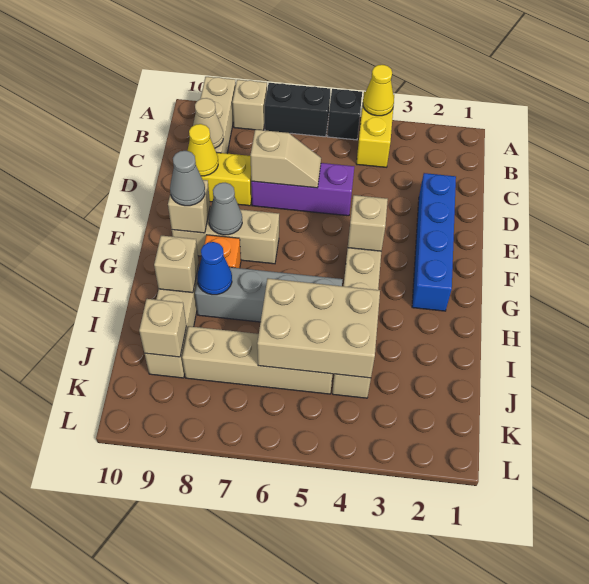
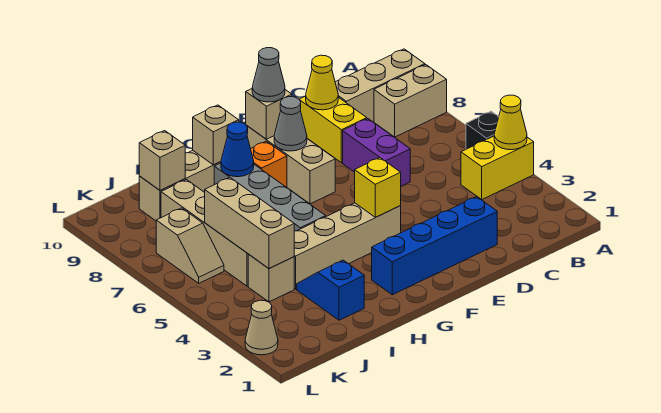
black 1x2 brick [265,83,330,137] -> none
tan 1x1 brick [232,80,267,130] -> tan 1x2 brick [374,65,447,137]
tan 1x1 cone [193,98,223,148] -> tan 1x1 cone moved to [245,300,278,355]
purple 1x3 brick [251,163,354,216] -> purple 1x2 brick [343,119,410,186]
tan 1x2 slope [250,130,321,188] -> tan 1x2 slope moved to [156,208,224,283]
tan 1x1 brick [348,195,388,251] -> yellow 1x1 brick [355,158,401,217]
none -> blue 1x2 slope [297,260,364,320]
tan 2x3 brick [257,278,380,378] -> tan 1x3 brick [205,178,294,269]

